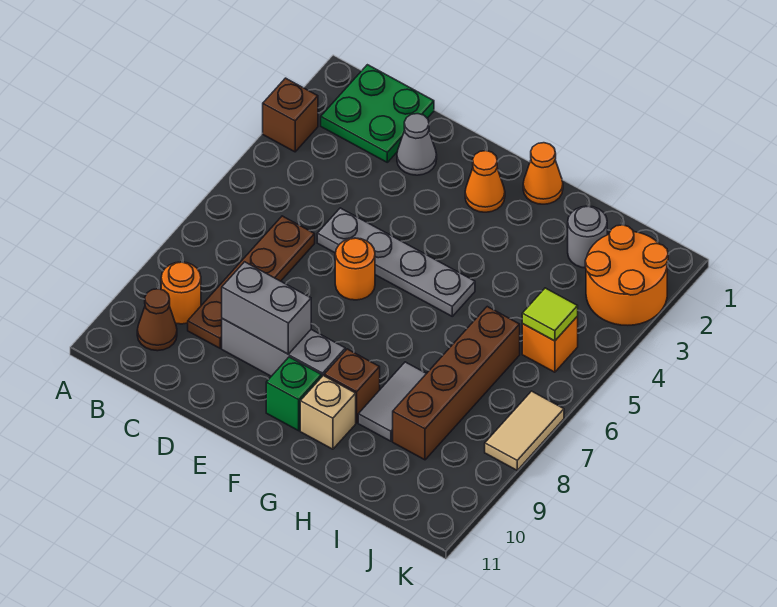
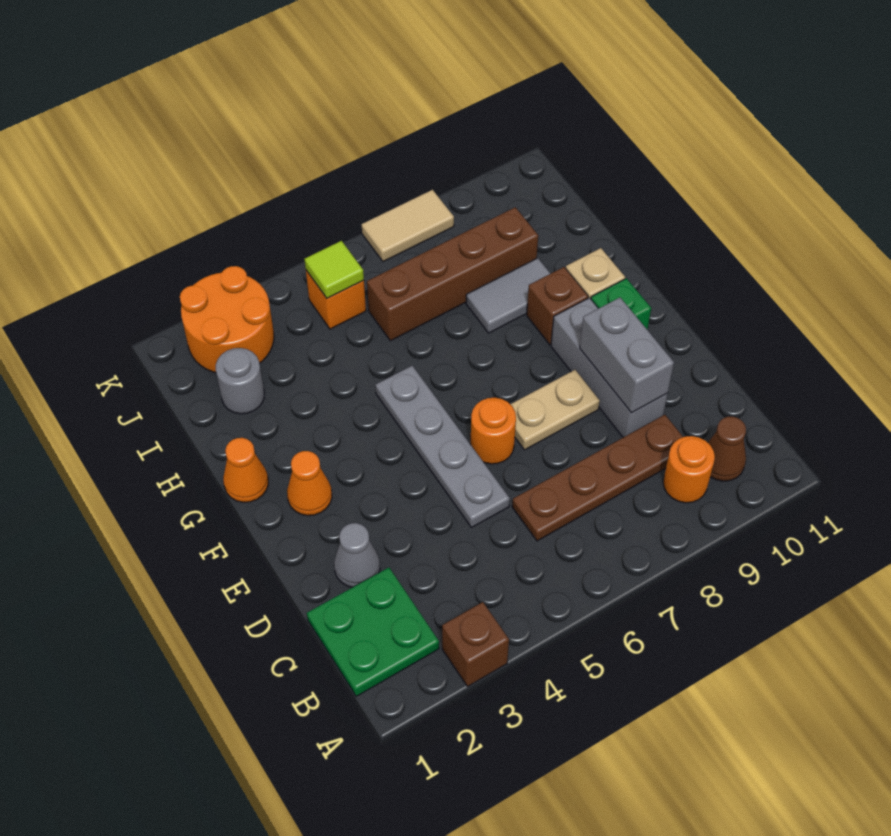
none -> tan 1x2 plate [510,370,600,450]

